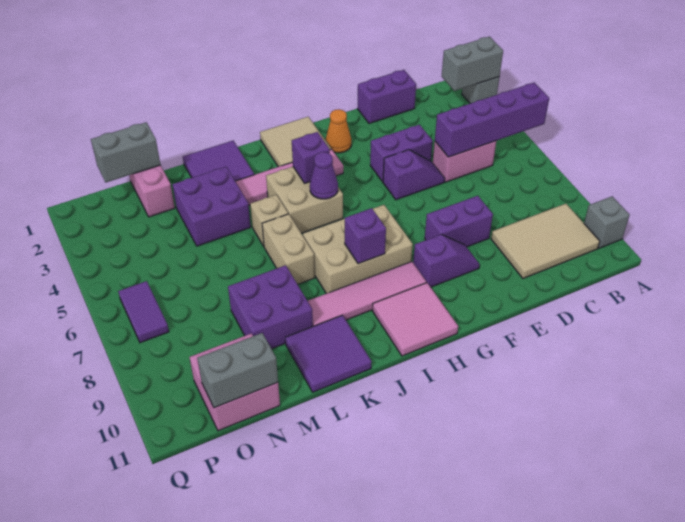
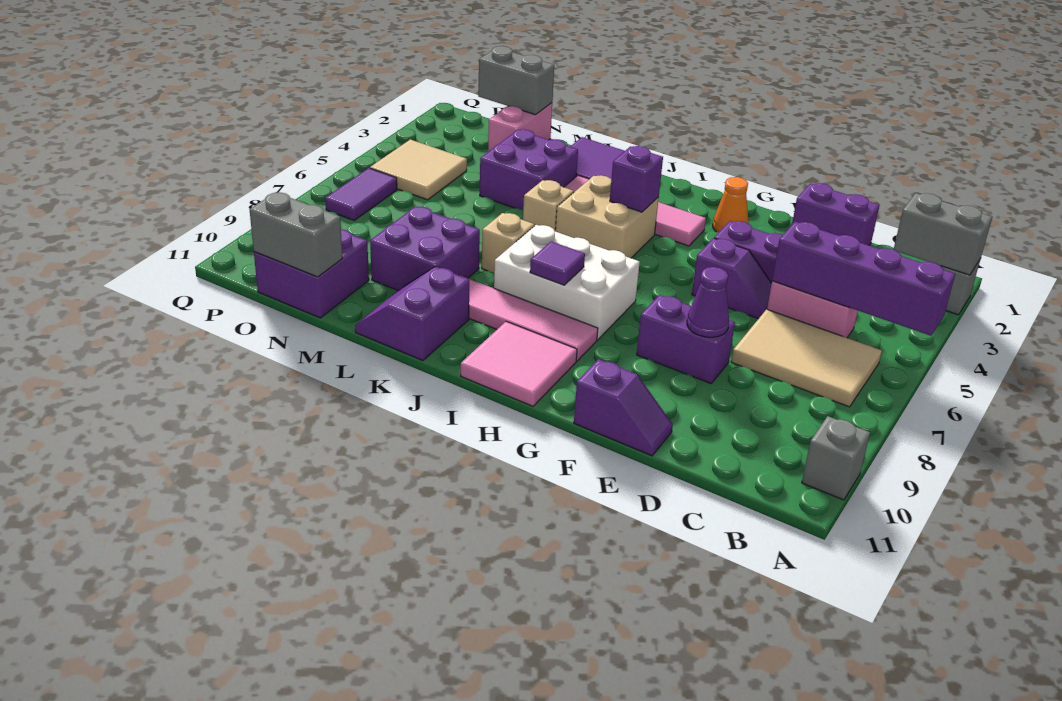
tan 2x3 tile [491,204,600,278] -> tan 2x3 tile moved to [731,309,882,407]
purple 1x2 slope [413,235,480,287] -> purple 1x2 slope moved to [574,359,673,456]
tan 2x2 tile [260,117,331,167] -> tan 2x2 tile moved to [370,139,467,200]
tan 2x3 brick [303,205,413,294] -> white 2x3 brick [494,225,640,340]
purple 1x1 cone [310,152,338,199] -> purple 1x1 cone moved to [687,267,729,337]
purple 1x1 brick [345,208,386,264] -> purple 1x1 tile [530,241,585,285]
tan 1x2 brick [262,214,315,284] -> tan 1x1 brick [482,213,534,273]
purple 2x2 tile [285,315,372,392] -> purple 2x2 slope [355,267,469,361]
pink 2x2 brick [189,333,280,431] -> purple 2x2 brick [254,229,369,318]

